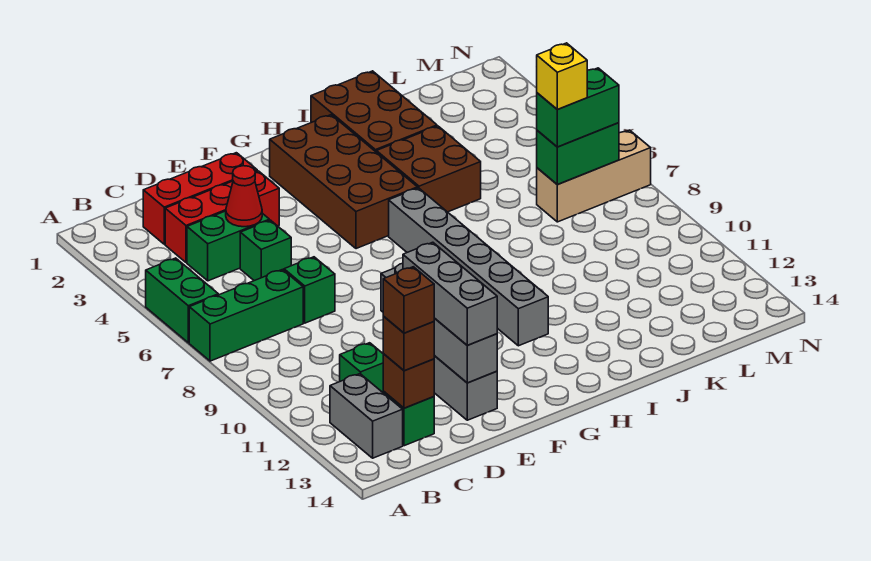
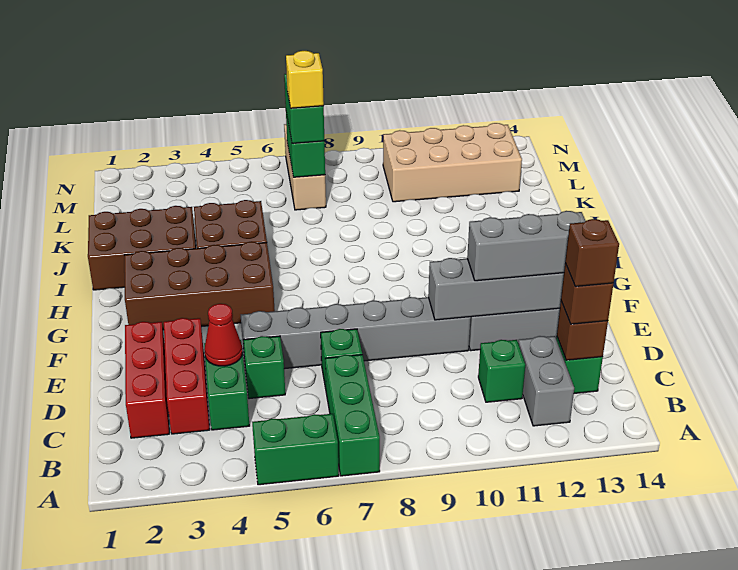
grey 1x2 brick [330,374,403,458] -> grey 1x2 brick turned to [518,336,574,426]
grey 1x6 brick [389,188,548,346] -> grey 1x6 brick moved to [241,297,471,369]
none -> tan 2x4 brick [383,123,522,202]

